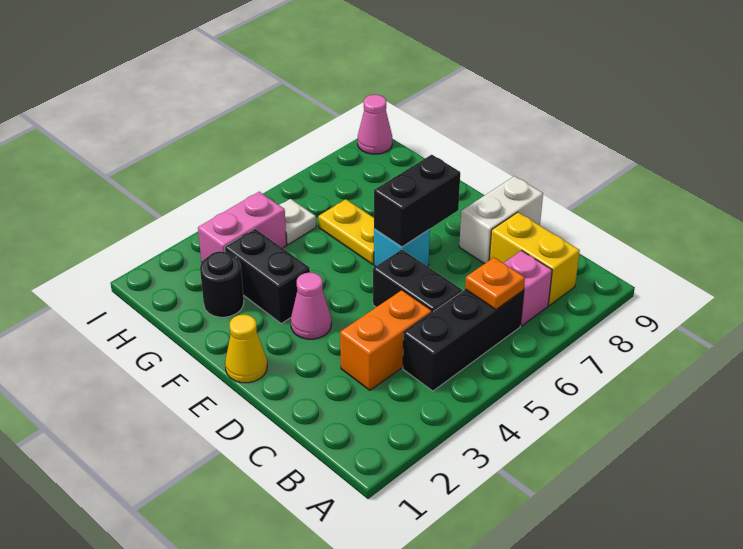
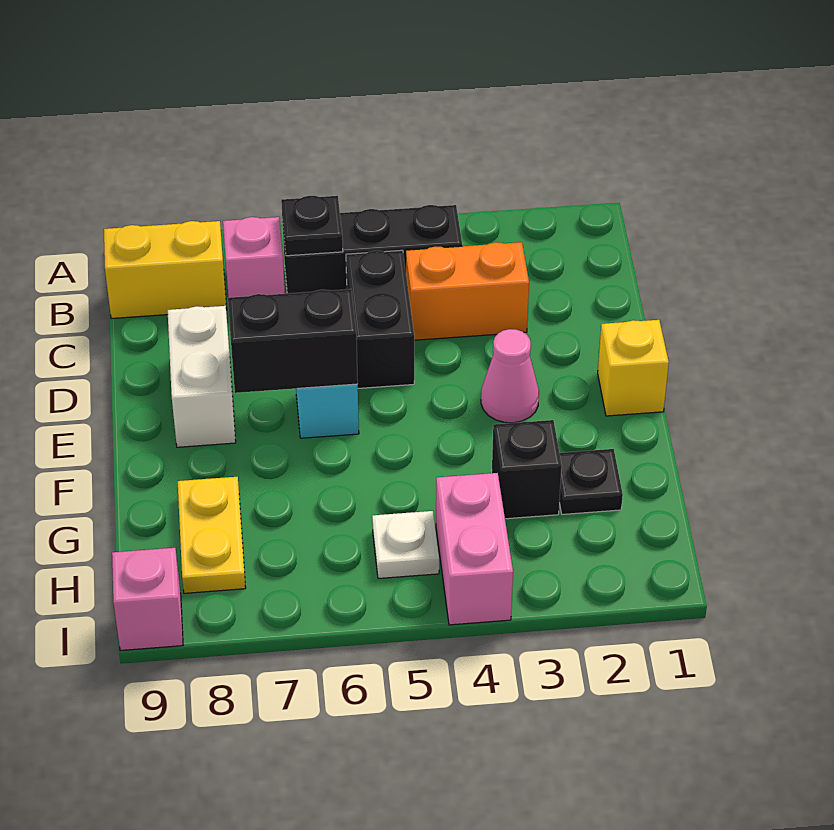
orange 1x1 plate [465,258,525,309] -> black 1x1 plate [281,196,343,256]
yellow 1x2 brick [489,212,580,305] -> yellow 1x2 brick turned to [104,221,227,319]
white 1x2 brick [459,176,543,264] -> white 1x2 brick turned to [168,306,236,447]
yellow 1x1 cone [225,315,267,383] -> yellow 1x1 brick [598,320,669,416]
black 1x2 brick [225,229,310,323] -> black 1x1 brick [492,420,562,519]
yellow 1x2 plate [318,199,374,264] -> yellow 1x2 plate moved to [178,477,246,593]
black 1x1 round brick [200,251,244,317] -> black 1x1 plate [559,449,623,514]
pink 1x2 brick [198,192,287,262] -> pink 1x2 brick turned to [436,473,513,625]
pink 1x1 cone [358,95,392,154] -> pink 1x1 brick [112,548,183,651]

